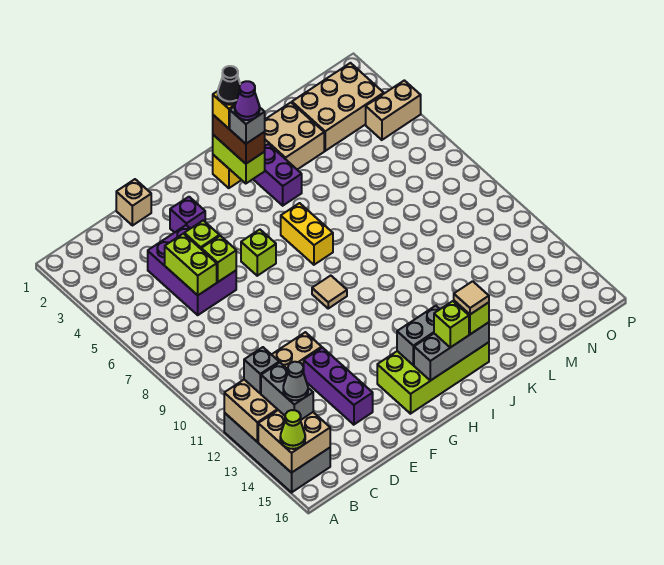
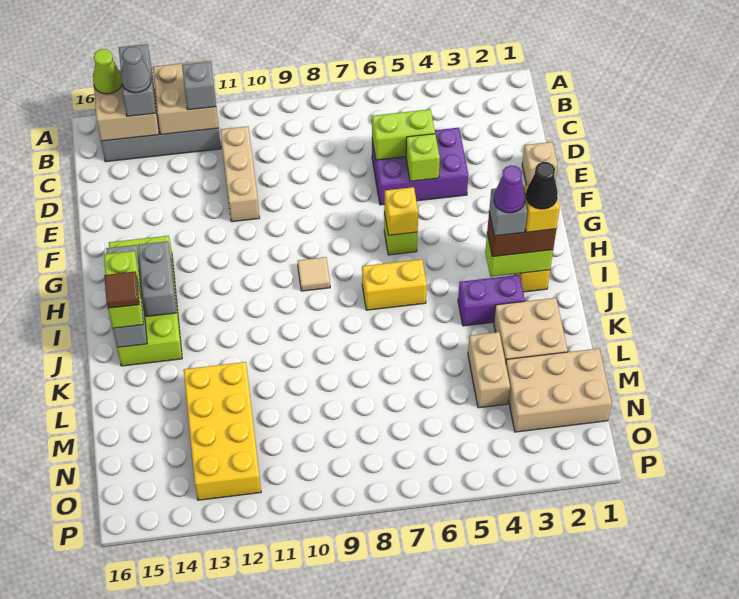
grey 1x2 brick [261,363,313,420] -> grey 1x2 brick turned to [119,44,156,116]
lime 1x1 brick [201,236,236,282] -> none
purple 1x3 brick [304,348,373,425] -> none
purple 1x1 brick [170,197,205,233] -> none
none -> yellow 1x1 brick [384,187,418,235]
tan 1x1 tile [454,281,489,314] -> brown 1x1 tile [104,271,139,308]
none -> yellow 2x4 brick [184,362,261,500]
tan 2x3 brick [292,63,384,151] -> tan 2x3 brick turned to [506,348,612,432]
tan 1x2 brick [366,80,421,140] -> tan 1x2 brick moved to [468,332,510,408]

